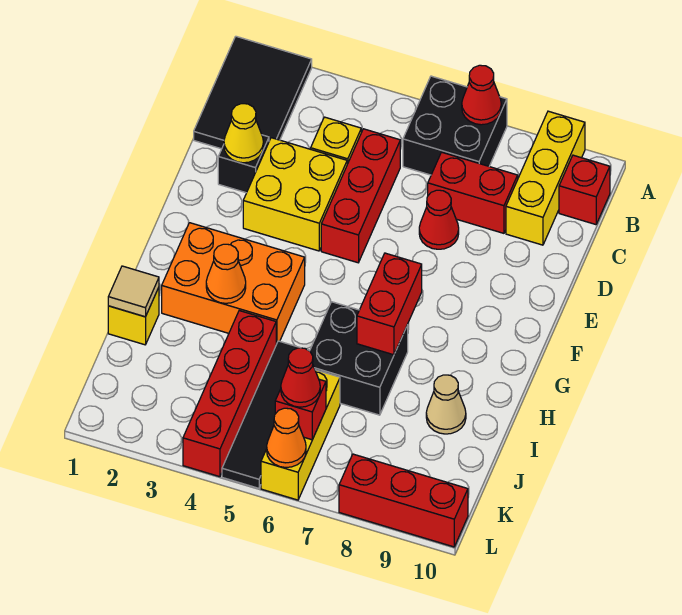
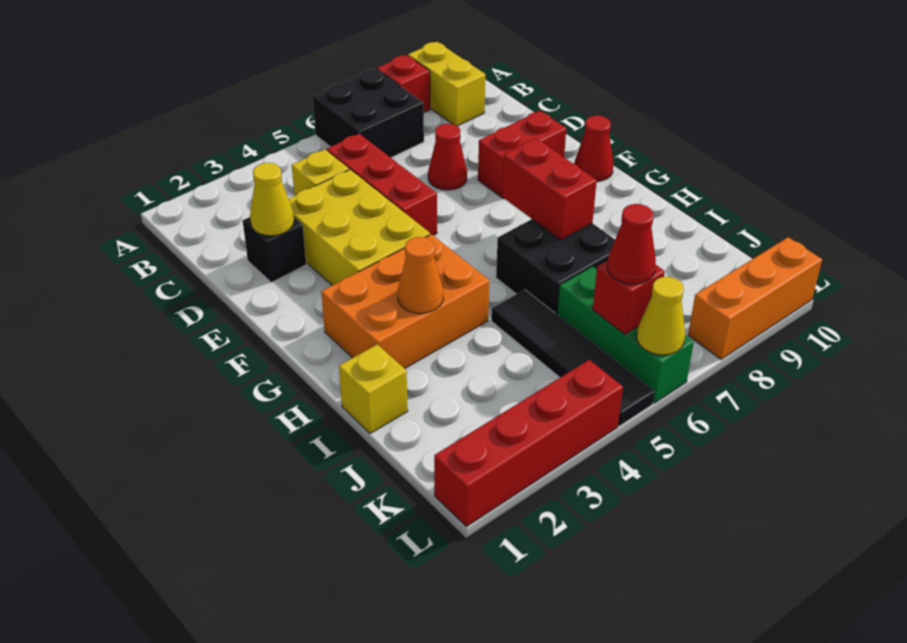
black 2x3 tile [194,36,312,149] -> none
red 1x1 cone [462,65,501,125] -> red 1x1 cone moved to [575,116,613,181]
yellow 1x3 brick [506,111,585,245] -> yellow 1x2 brick [408,42,485,126]
red 1x1 brick [559,155,610,225] -> red 1x1 brick moved to [377,55,430,112]
red 1x2 brick [428,152,518,233] -> red 1x2 brick moved to [478,111,566,199]
yellow 2x2 brick [243,138,347,251] -> yellow 2x3 brick [289,170,430,285]
tan 1x1 tile [108,266,159,317] -> none
red 1x4 brick [183,311,276,477] -> red 1x4 brick turned to [434,360,623,527]
tan 1x1 cone [426,375,466,434] -> none
yellow 1x3 brick [261,370,340,500] -> green 1x3 brick [557,266,694,403]
orange 1x1 cone [267,408,306,468] -> yellow 1x1 cone [637,277,685,355]
red 1x3 brick [339,454,468,547] -> orange 1x3 brick [688,237,822,359]

